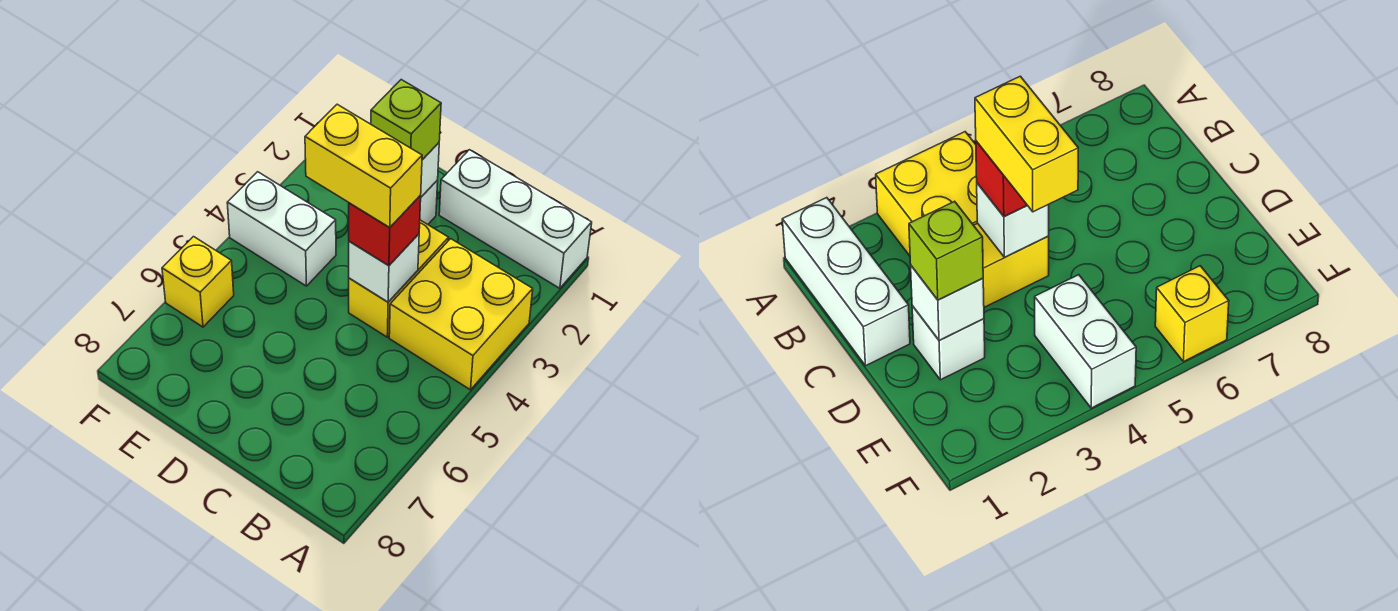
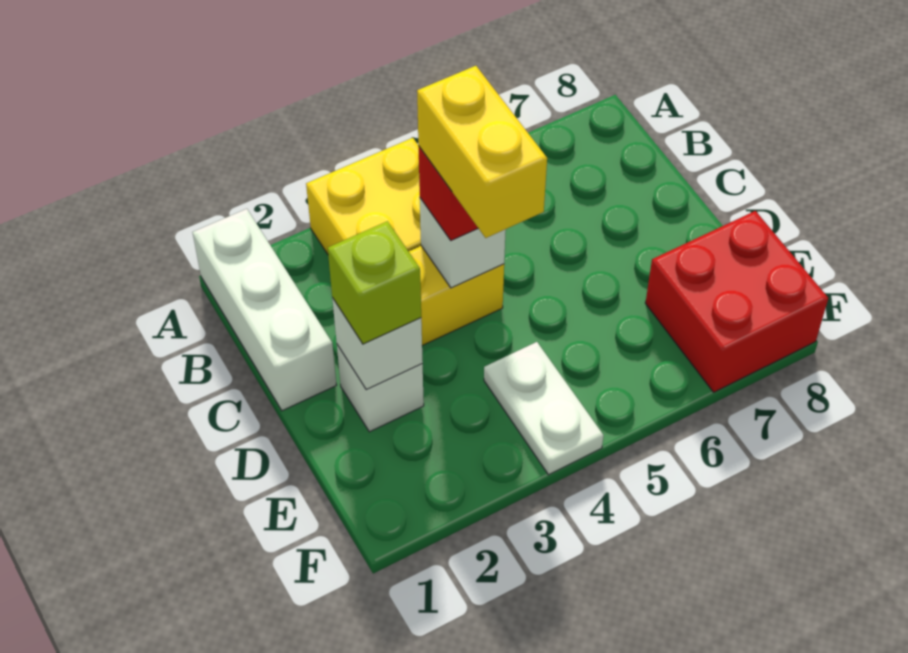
white 1x2 brick [227,172,336,286] -> white 1x2 plate [484,342,604,475]
none -> red 2x2 brick [645,211,828,392]
yellow 1x1 brick [162,237,234,327] -> none

